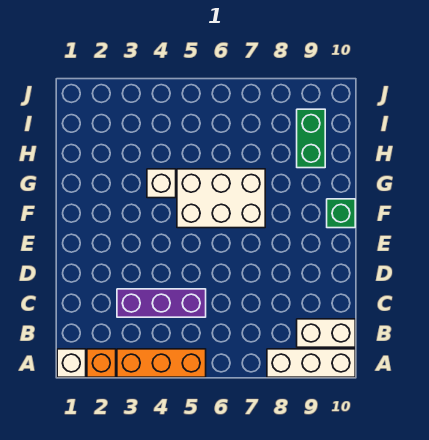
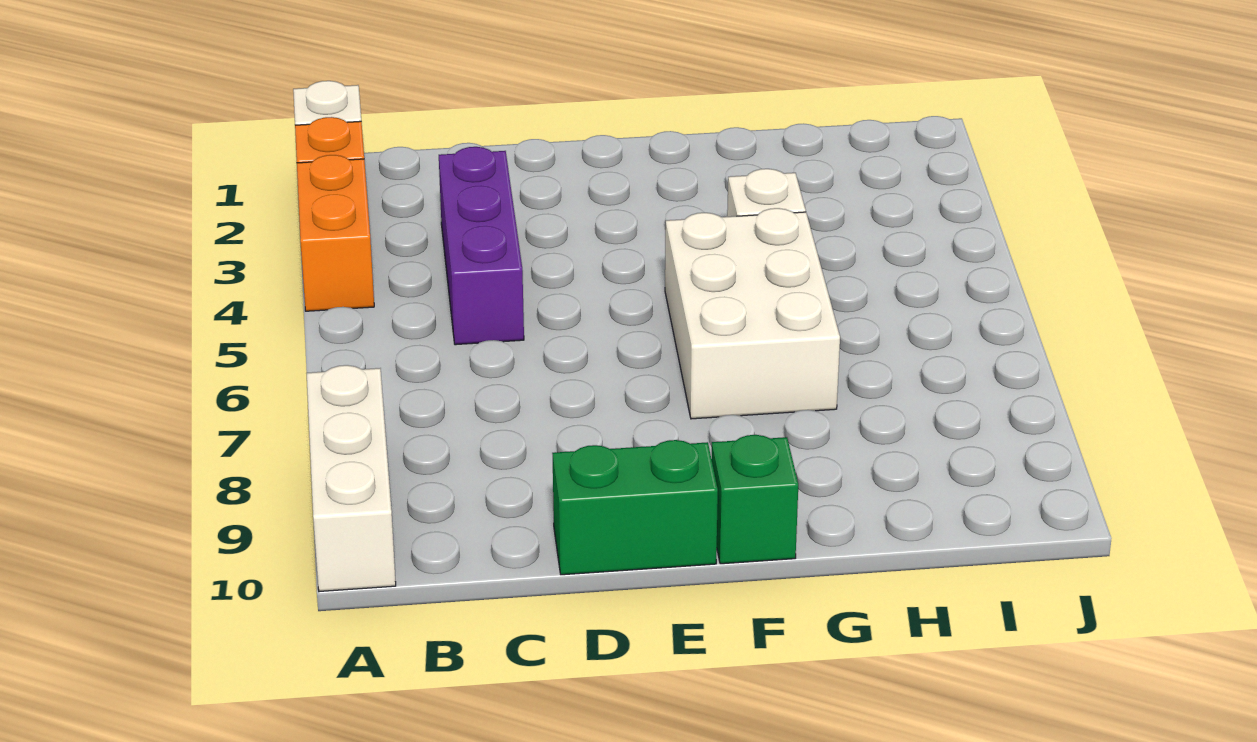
orange 1x3 brick [117,349,206,377] -> orange 1x2 brick [297,155,374,311]
white 1x2 brick [297,319,355,347] -> none
green 1x2 brick [297,109,325,168] -> green 1x2 brick moved to [552,440,718,575]

